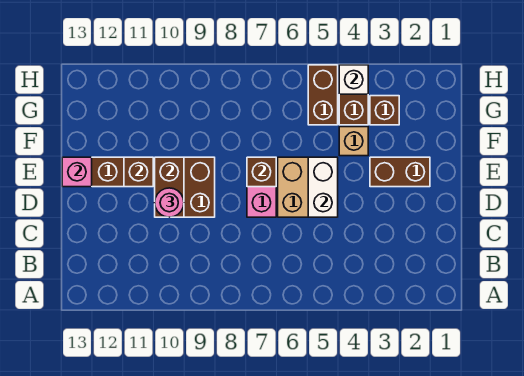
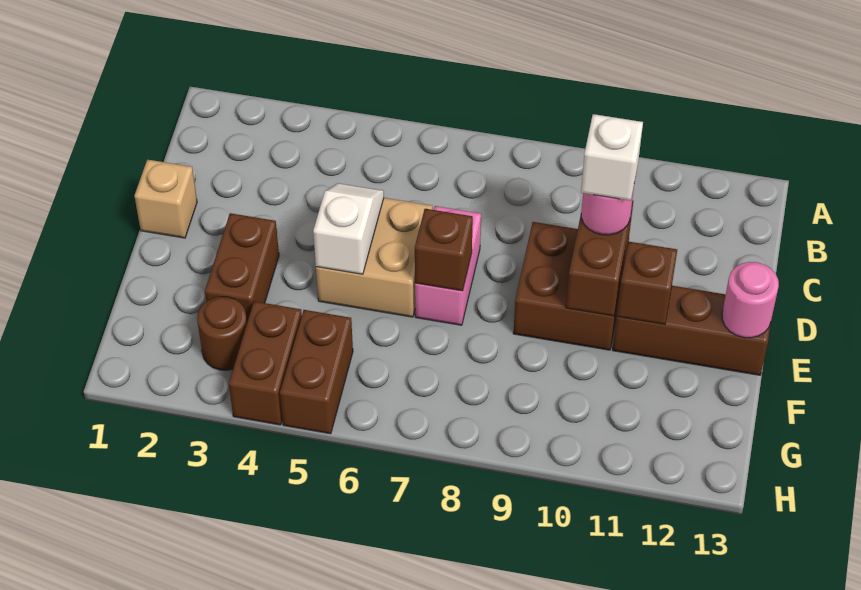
white 1x2 brick [308,157,338,217] -> white 1x2 slope [313,183,384,274]
brown 1x2 brick [370,157,430,187] -> brown 1x2 brick turned to [205,213,279,322]
pink 1x1 brick [62,157,92,187] -> pink 1x1 round brick [722,262,779,338]
tan 1x1 brick [339,127,368,156] -> tan 1x1 brick moved to [135,160,197,238]
brown 1x1 brick [370,96,399,125] -> brown 1x1 round brick [197,297,247,370]
white 1x1 brick [339,65,368,94] -> white 1x1 brick moved to [581,114,643,201]

